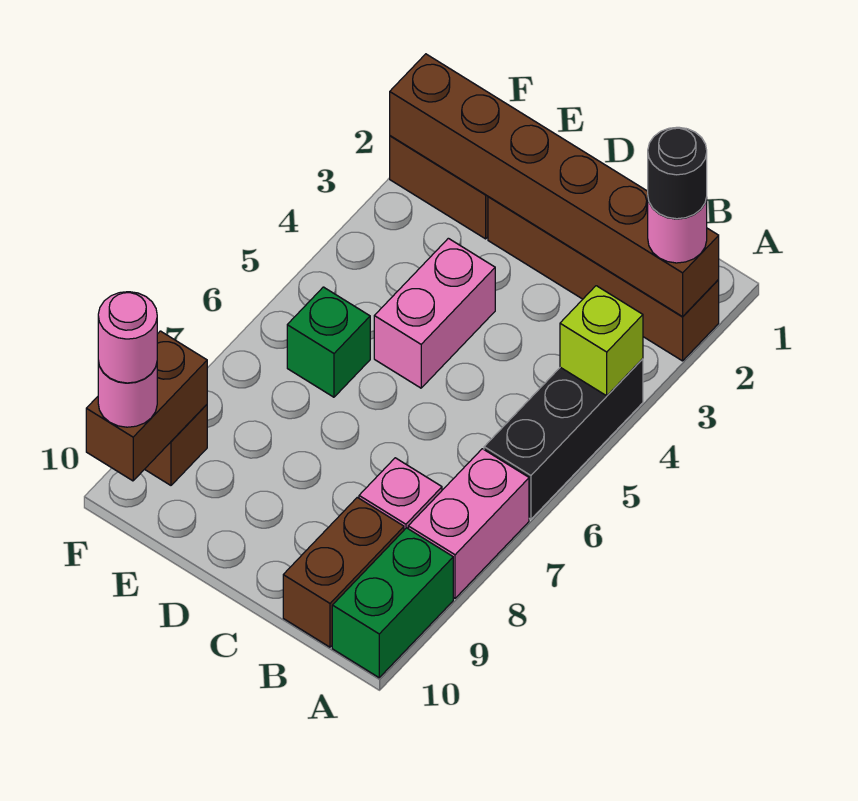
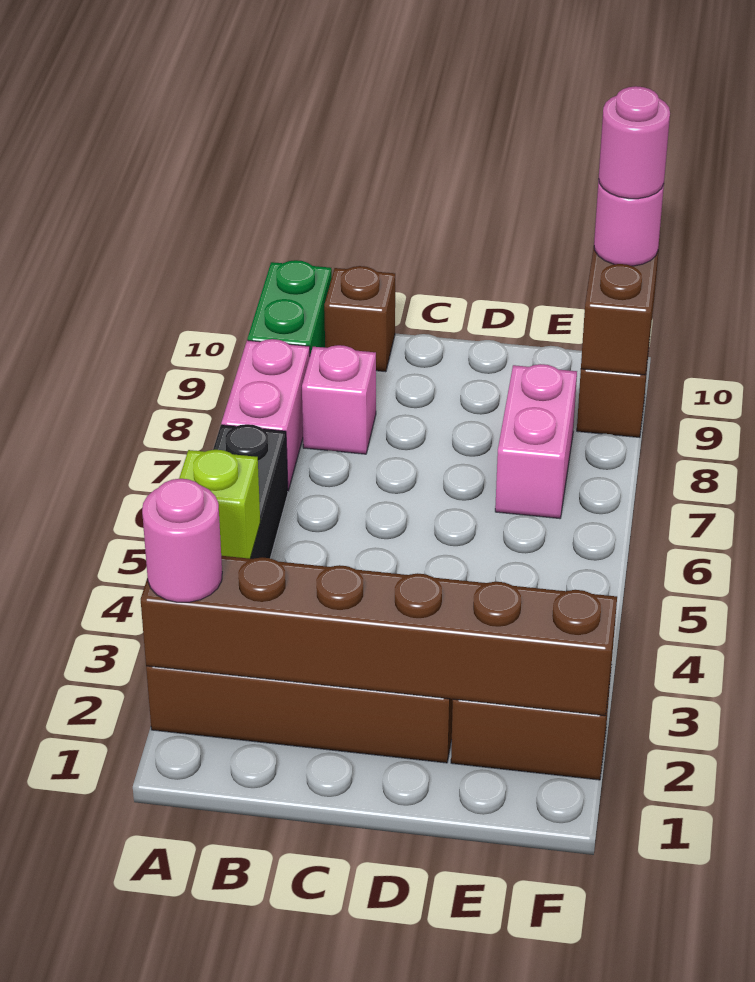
black 1x1 round brick [648,127,707,219] -> none
brown 1x2 brick [283,497,404,647] -> brown 1x1 brick [324,266,395,372]
pink 1x2 brick [374,238,495,388] -> pink 1x2 brick moved to [495,364,577,519]
green 1x1 brick [287,287,370,397] -> none

